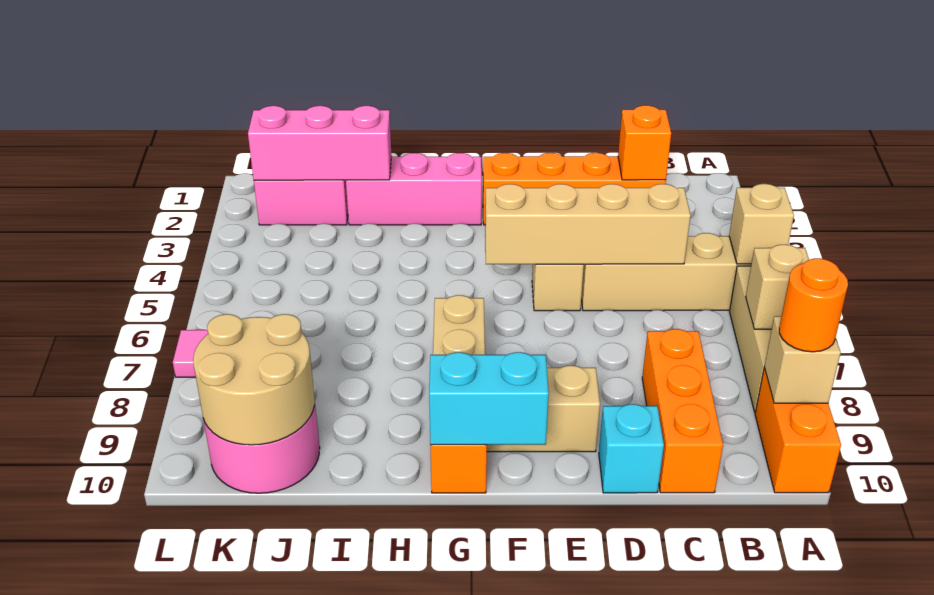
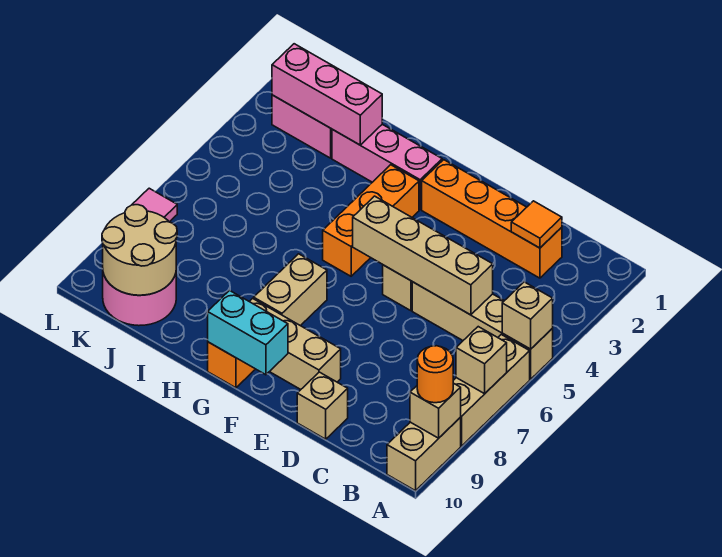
orange 1x2 brick [755,368,841,493] -> tan 1x2 brick [387,417,461,491]
orange 1x1 brick [618,105,671,180] -> orange 1x1 tile [511,201,562,248]
orange 1x3 brick [642,329,723,493] -> orange 1x3 brick moved to [323,165,419,276]
cyan 1x1 brick [599,404,664,493] -> tan 1x1 brick [297,372,348,439]

